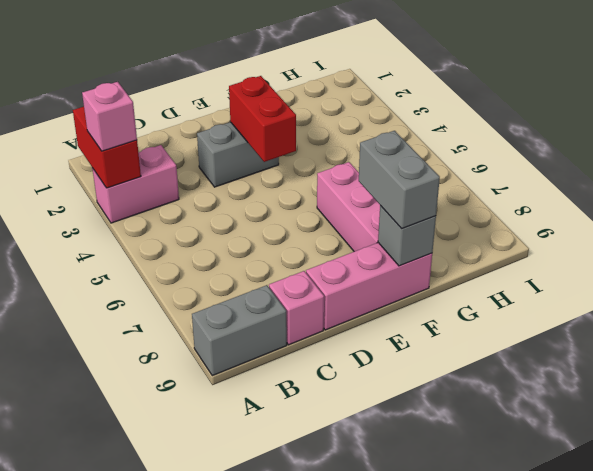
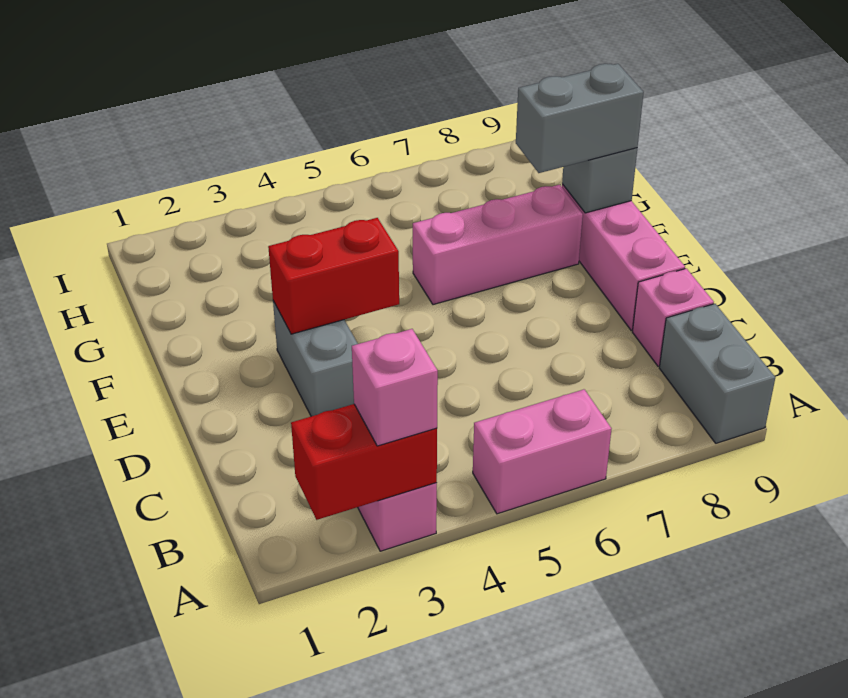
none -> pink 1x2 brick [473,389,611,514]

